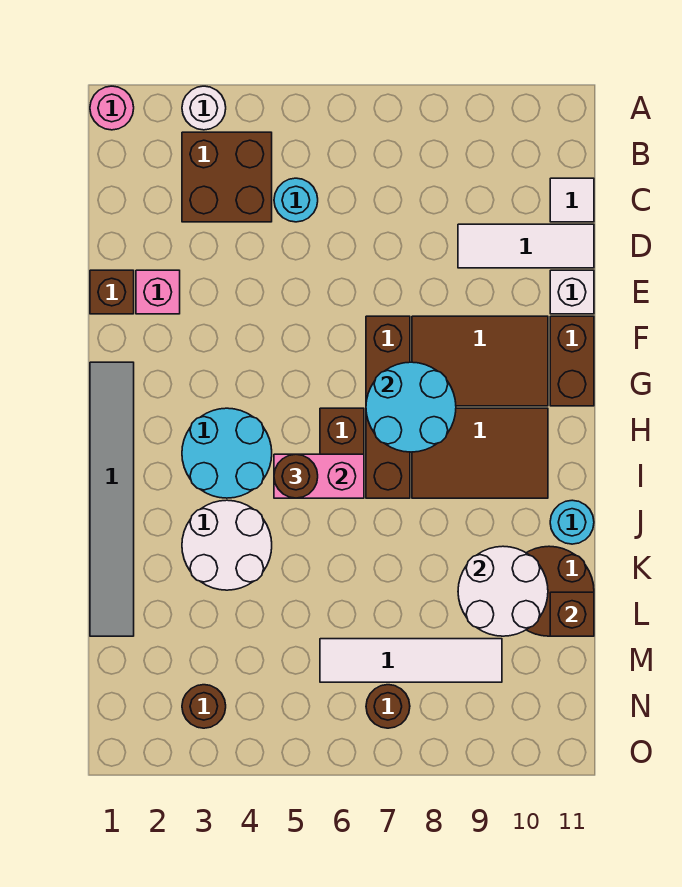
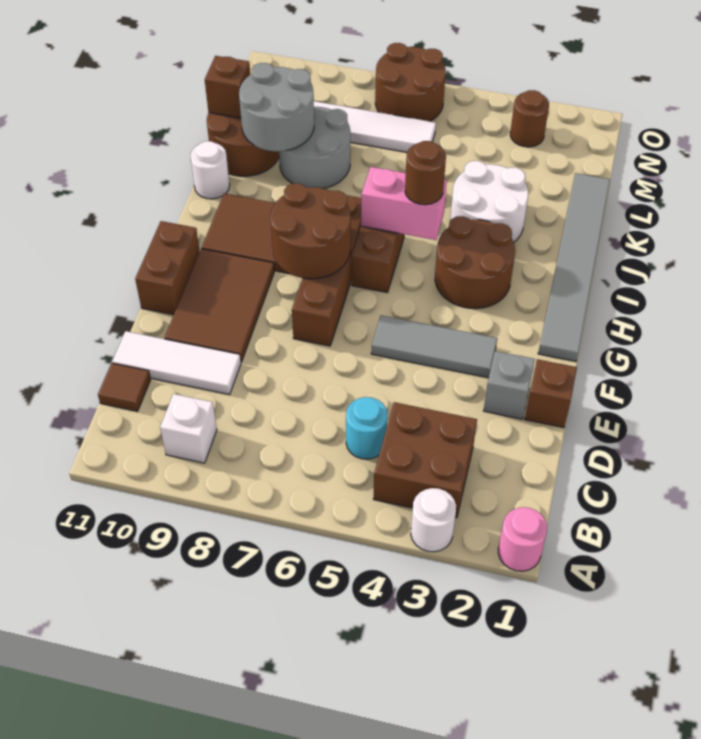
white 1x1 tile [550,178,594,222] -> brown 1x1 tile [98,363,151,411]
pink 1x1 brick [136,270,180,314] -> grey 1x1 brick [484,351,535,419]
white 1x1 brick [550,270,594,314] -> white 1x1 brick moved to [160,394,217,463]
none -> grey 1x3 tile [371,315,497,378]
brown 2x3 tile [412,316,548,406] -> brown 2x3 tile turned to [165,249,274,362]
cyan 2x2 round brick [366,362,456,452] -> brown 2x2 round brick [270,183,351,279]
cyan 2x2 round brick [182,408,272,498] -> brown 2x2 round brick [435,216,515,309]
cyan 1x1 round brick [550,500,594,544] -> white 1x1 round brick [190,141,230,199]
none -> grey 2x2 round brick [279,107,350,189]
white 2x2 round brick [458,546,548,636] -> grey 2x2 round brick [239,63,314,151]
brown 1x1 round brick [366,685,410,728] -> brown 2x2 round brick [375,43,446,121]

